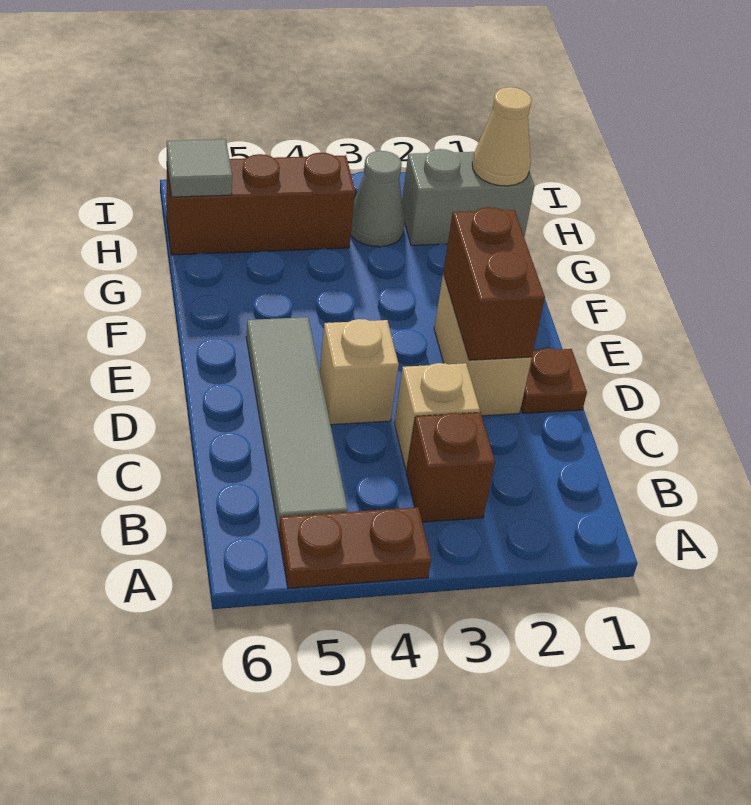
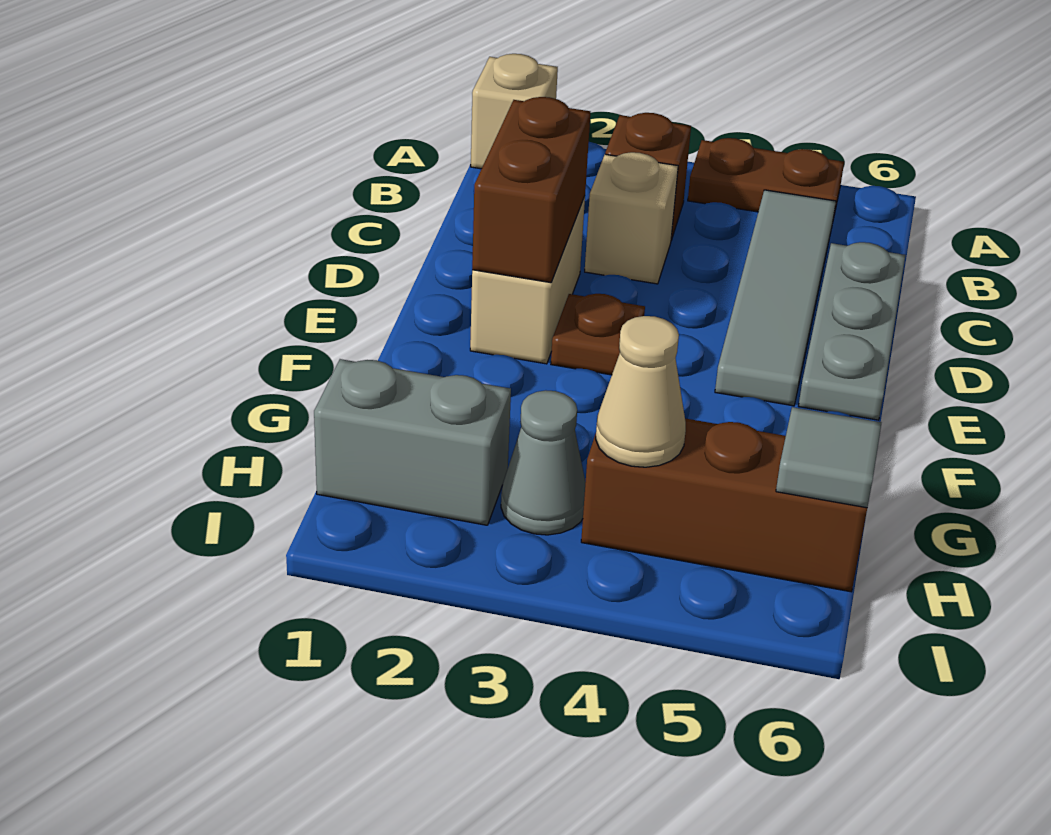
none -> grey 1x3 plate [799,242,905,420]
brown 1x1 plate [521,348,587,413] -> brown 1x1 plate moved to [551,294,645,375]
tan 1x1 brick [320,319,399,425] -> tan 1x1 brick moved to [471,54,558,169]
tan 1x1 cone [472,87,532,186] -> tan 1x1 cone moved to [596,316,686,467]

